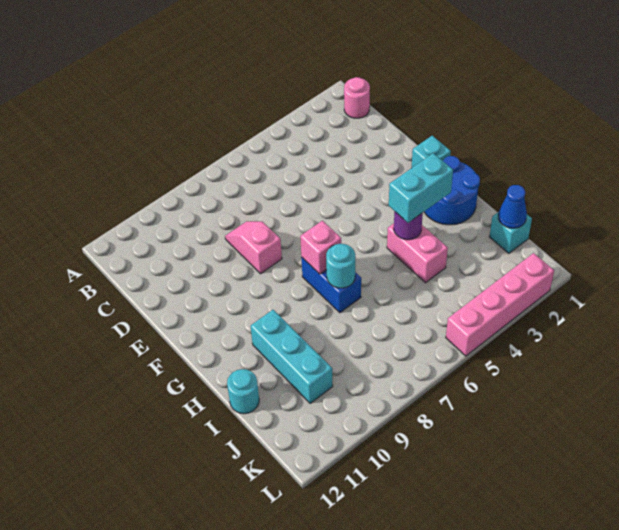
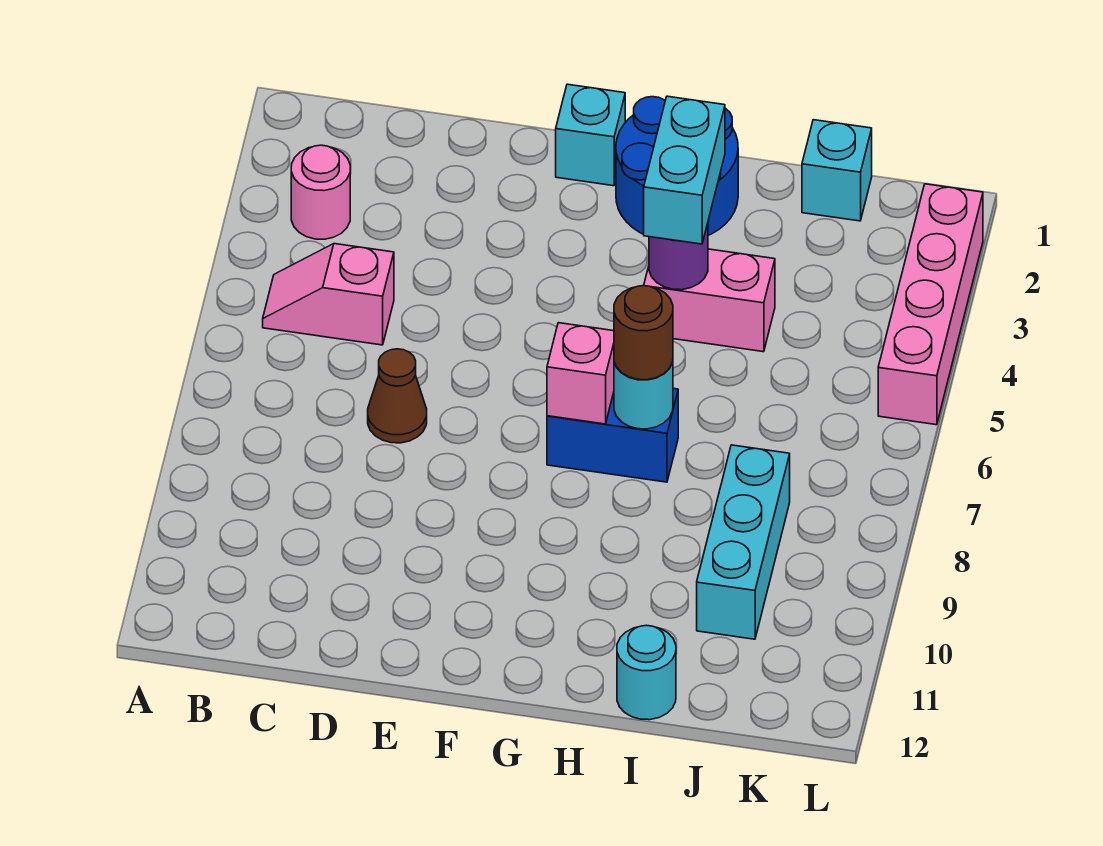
pink 1x1 round brick [344,77,370,118] -> pink 1x1 round brick moved to [291,145,350,239]
none -> brown 1x1 cone [368,349,427,443]
pink 1x2 slope [225,221,282,274] -> pink 1x2 slope moved to [263,244,394,345]
none -> brown 1x1 round brick [614,286,673,380]
cyan 1x3 brick [251,310,333,404] -> cyan 1x3 brick turned to [697,445,790,639]
blue 1x1 cone [498,185,527,228] -> none

